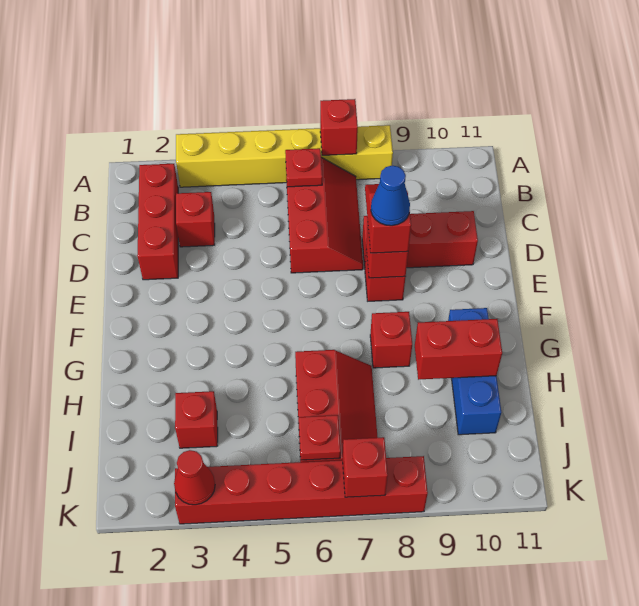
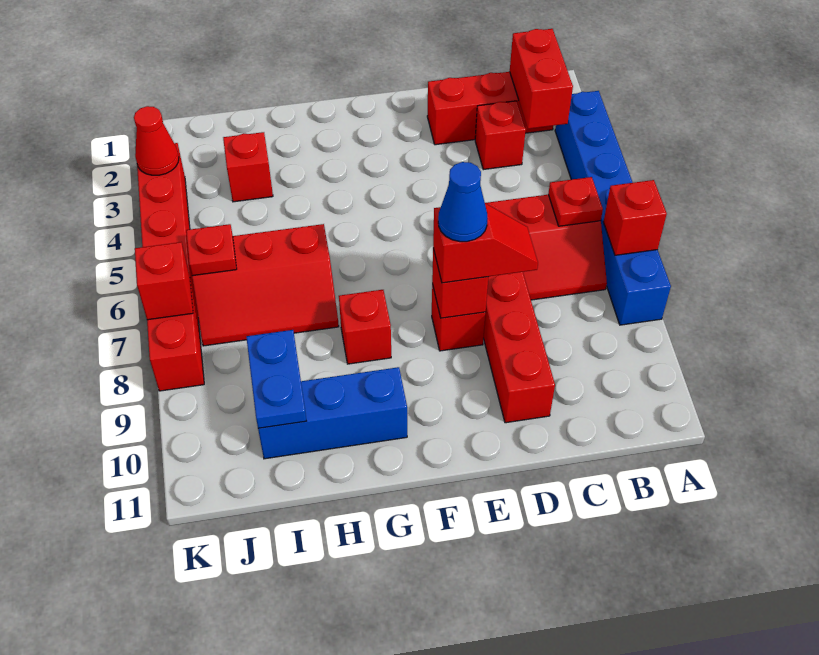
yellow 1x6 brick [176,125,393,187] -> blue 1x6 brick [555,91,671,325]
red 1x2 brick [415,319,502,380] -> red 1x2 brick moved to [510,29,573,129]
none -> blue 1x2 plate [246,330,306,428]

